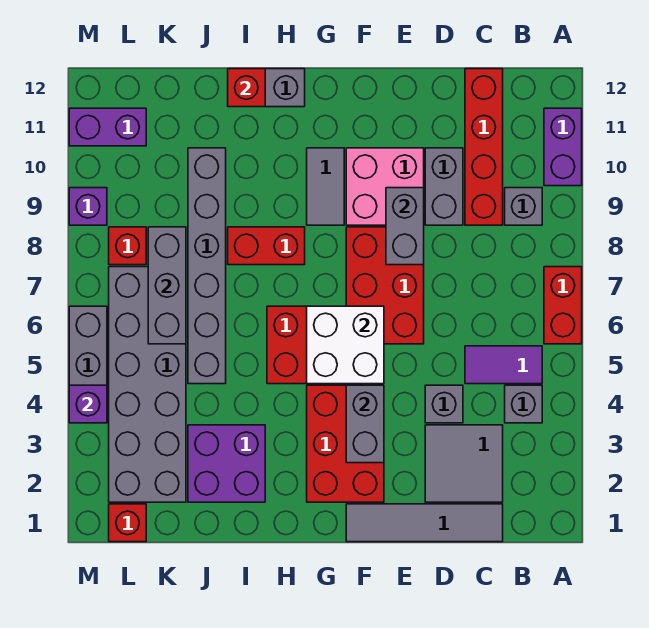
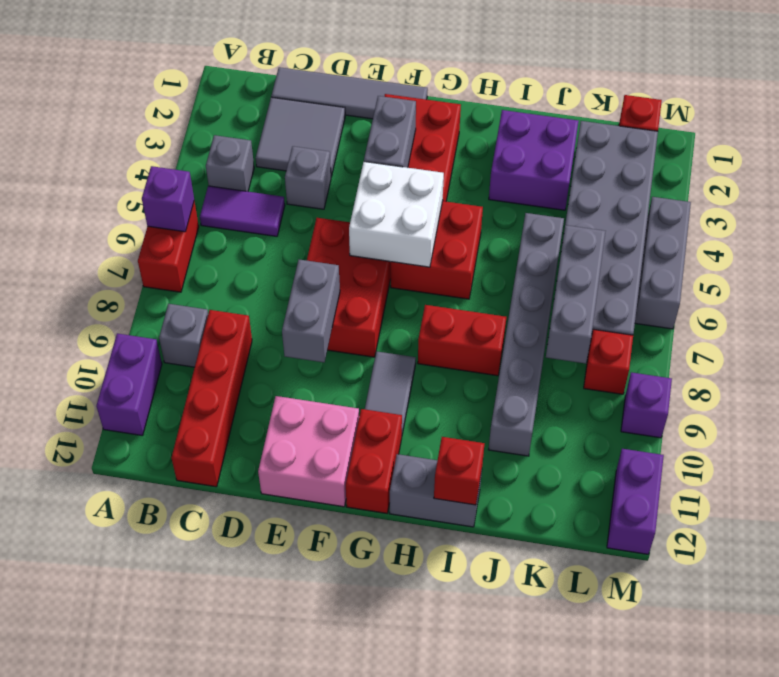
grey 1x2 brick [425,148,463,225] -> none
pink 2x2 brick [346,148,424,225] -> pink 2x2 brick moved to [258,396,359,507]
none -> red 1x2 brick [346,409,402,513]
purple 1x2 brick [69,108,146,146] -> purple 1x2 brick turned to [607,449,664,554]
purple 1x1 brick [69,385,107,423] -> purple 1x1 brick moved to [142,166,194,232]

